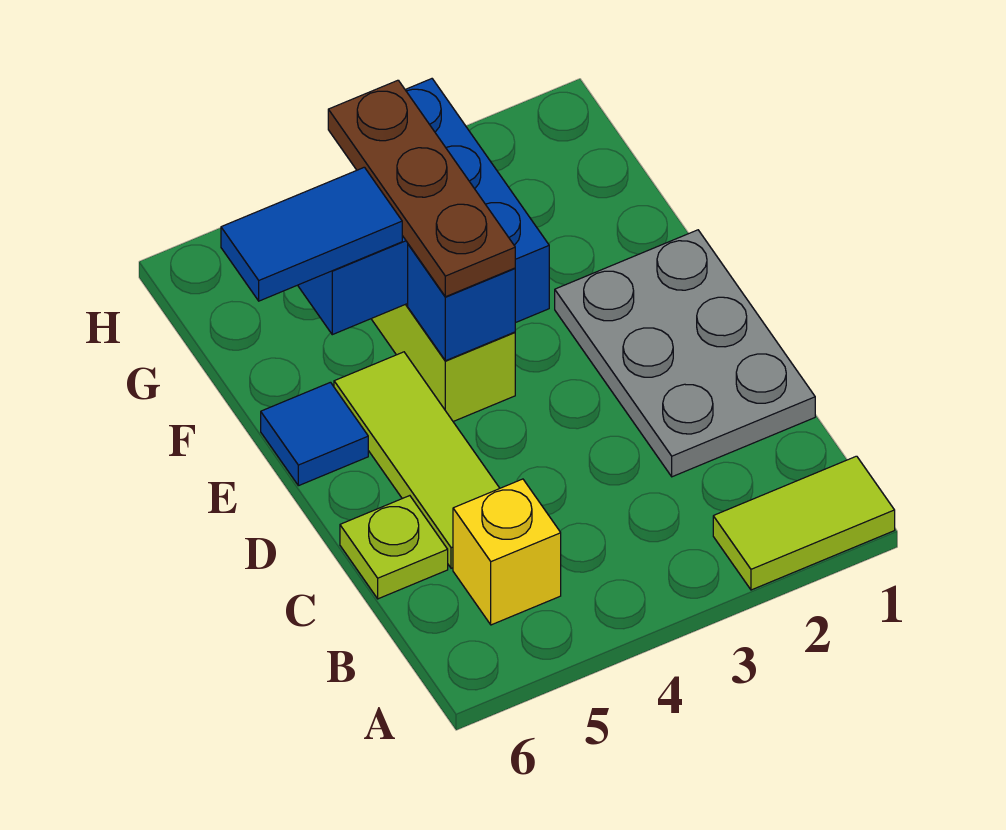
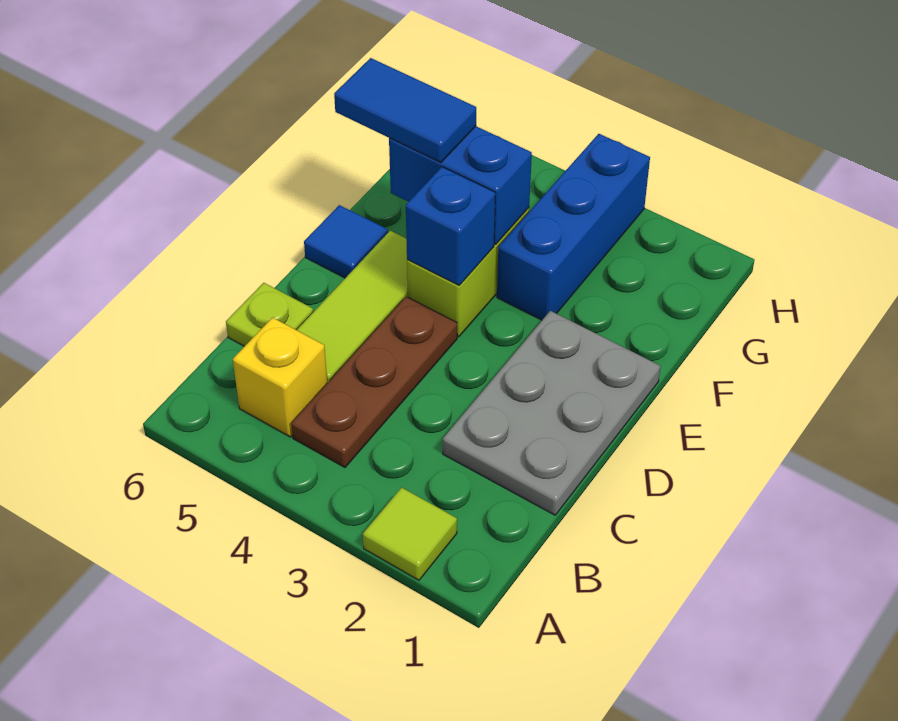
lime 1x2 tile [713,456,895,590] -> lime 1x1 tile [363,488,457,580]
brown 1x3 plate [328,80,515,297] -> brown 1x3 plate moved to [291,297,457,467]

